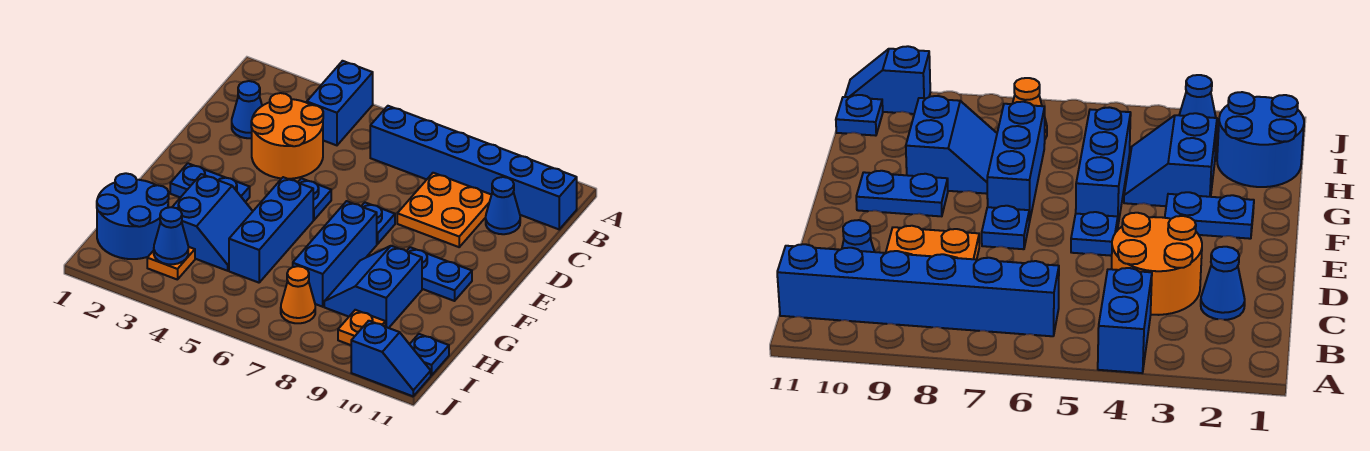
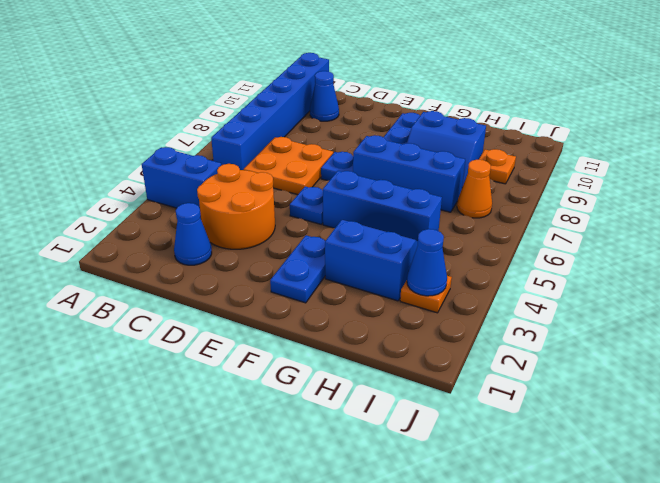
orange 2x2 plate [397,173,491,247] -> orange 2x2 plate moved to [244,137,333,195]
blue 2x2 round brick [97,173,169,259] -> none
blue 1x1 plate [410,334,449,376] -> none
blue 1x2 slope [351,321,431,396] -> none

